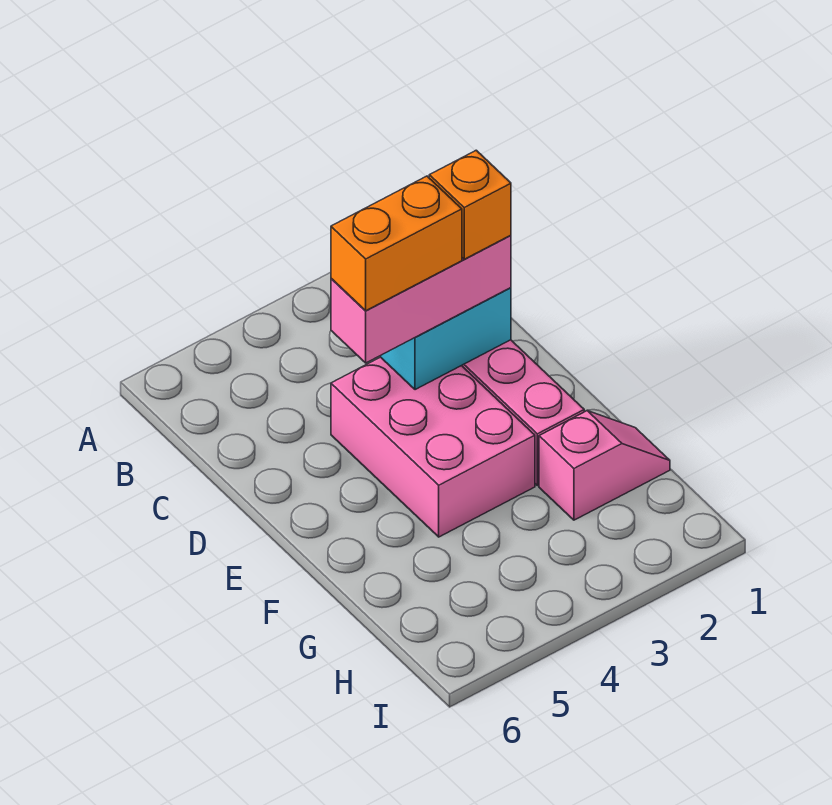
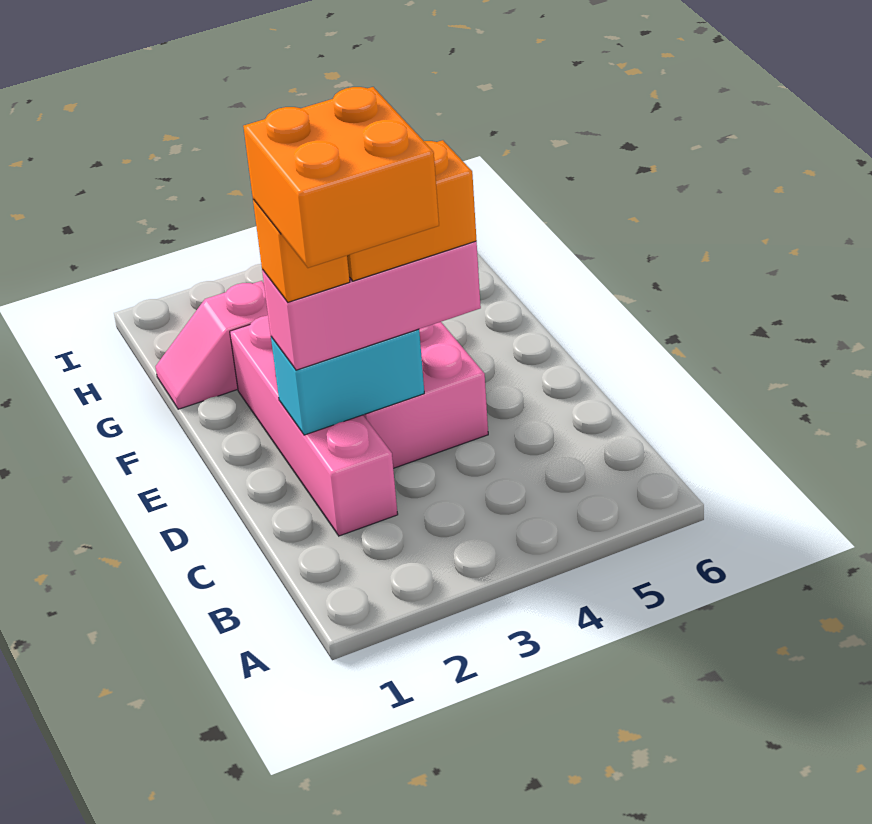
none -> orange 2x2 brick [243,87,439,268]

